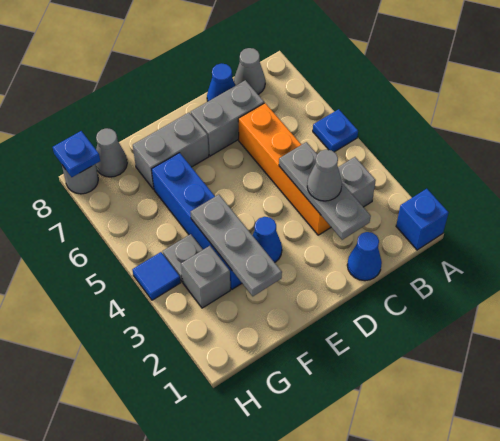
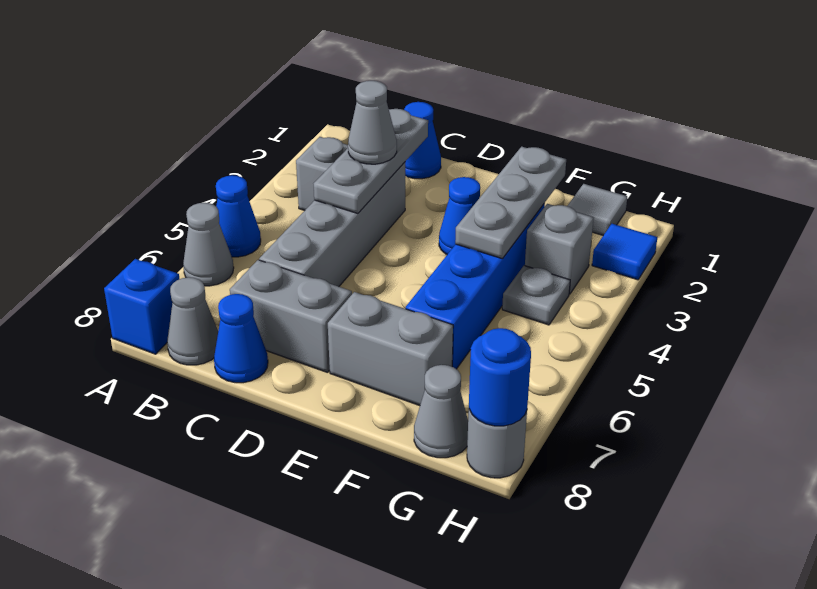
blue 1x1 brick [396,189,449,250] -> blue 1x1 brick moved to [104,259,179,354]
blue 1x1 plate [313,109,358,152] -> blue 1x1 cone [216,175,261,257]
none -> grey 1x1 cone [183,203,234,286]
orange 1x4 brick [238,103,331,235] -> grey 1x4 brick [259,162,405,287]
none -> grey 1x1 tile [568,184,627,235]
blue 1x1 tile [132,252,181,300] -> blue 1x1 tile moved to [592,224,657,280]
blue 1x1 plate [53,131,100,177] -> blue 1x1 round brick [469,328,531,426]

